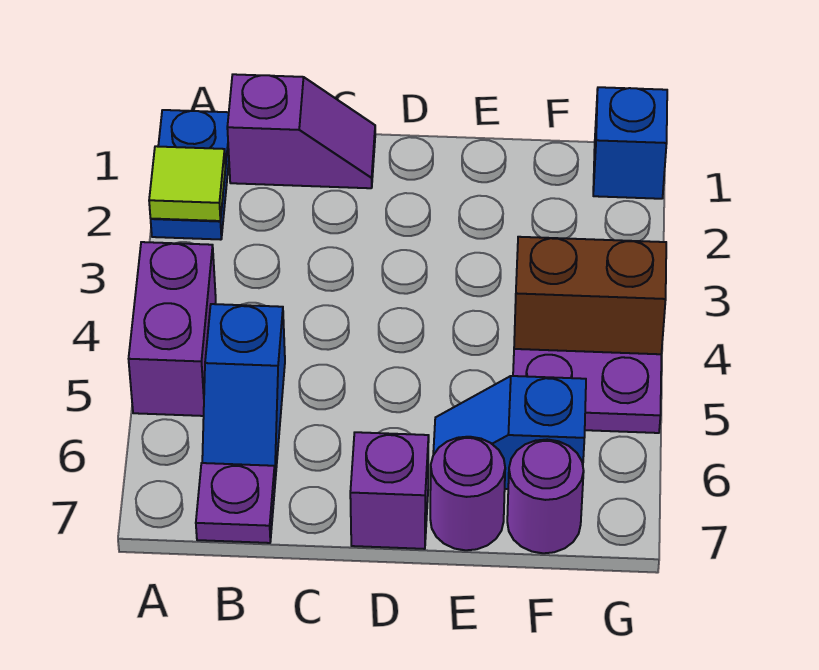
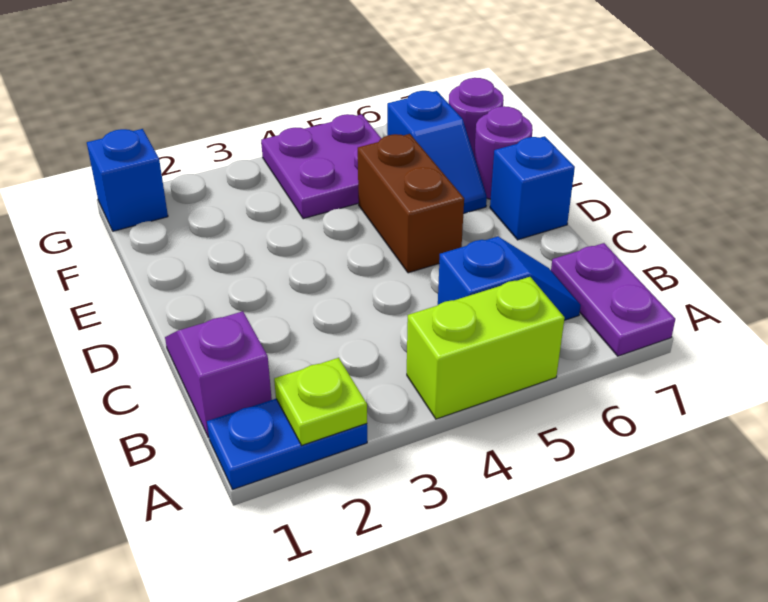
lime 1x1 tile [149,146,226,221] -> lime 1x1 plate [274,358,367,445]
purple 1x2 brick [129,242,216,416] -> lime 1x2 brick [407,277,565,419]
purple 1x1 plate [196,463,275,543] -> purple 1x2 plate [551,243,675,356]
purple 1x1 brick [350,432,429,549] -> blue 1x1 brick [490,136,575,240]
brown 1x2 brick [514,237,666,354] -> brown 1x2 brick moved to [358,134,464,273]

